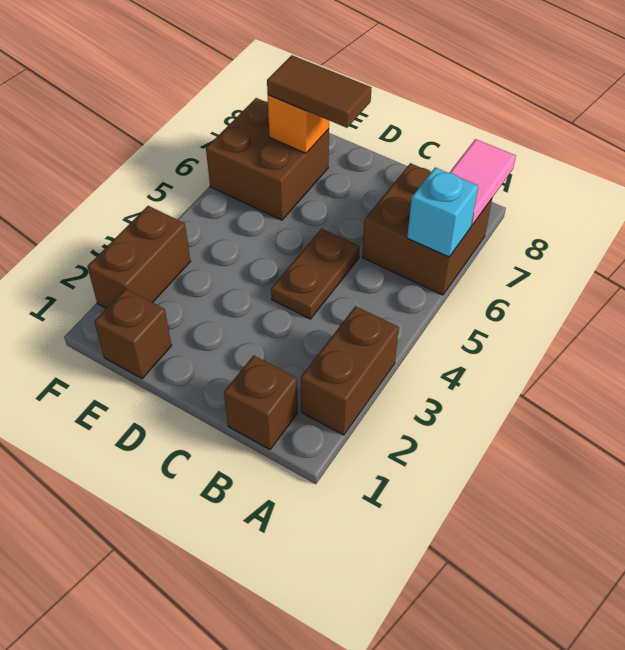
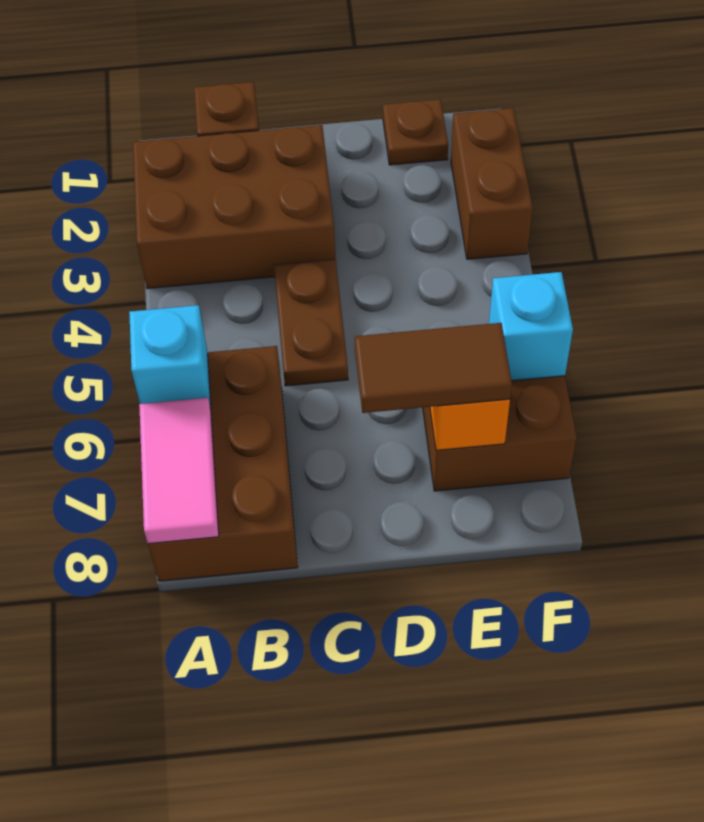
brown 1x2 brick [301,306,399,435] -> brown 2x3 brick [133,125,335,289]
brown 2x2 brick [362,163,492,295] -> brown 2x3 brick [148,346,298,581]
brown 1x1 brick [94,289,172,379] -> brown 1x1 plate [383,99,448,165]
none -> cyan 1x1 brick [489,272,573,381]

